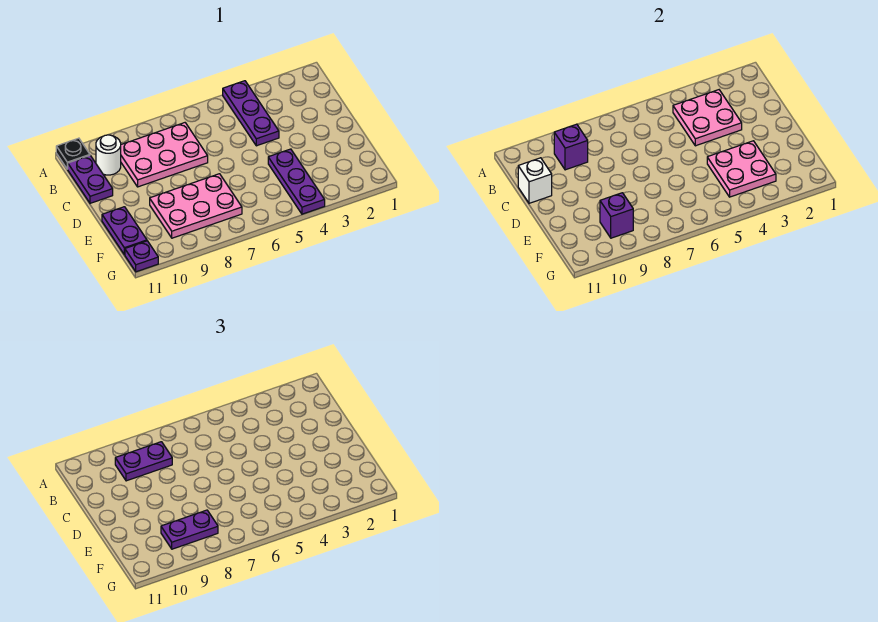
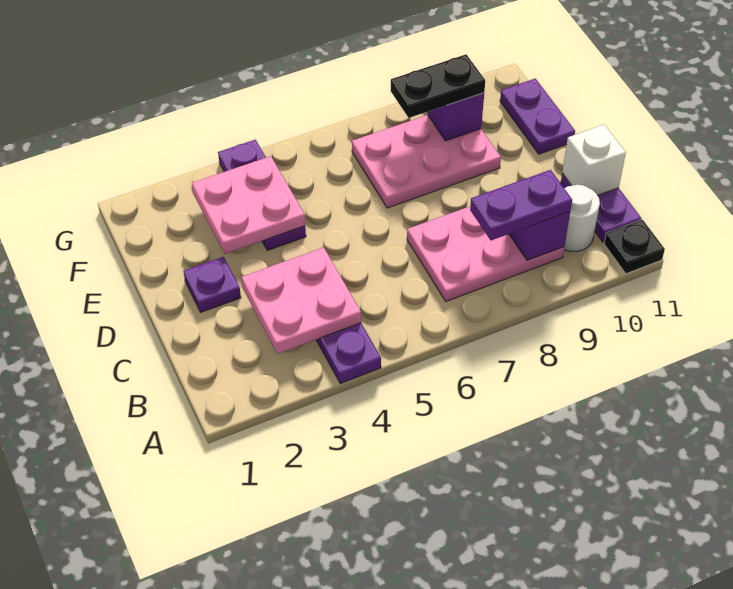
purple 1x2 plate [161,510,218,549] -> black 1x2 plate [391,54,485,118]
purple 1x1 plate [125,241,158,272] -> purple 1x1 plate moved to [184,257,241,312]

